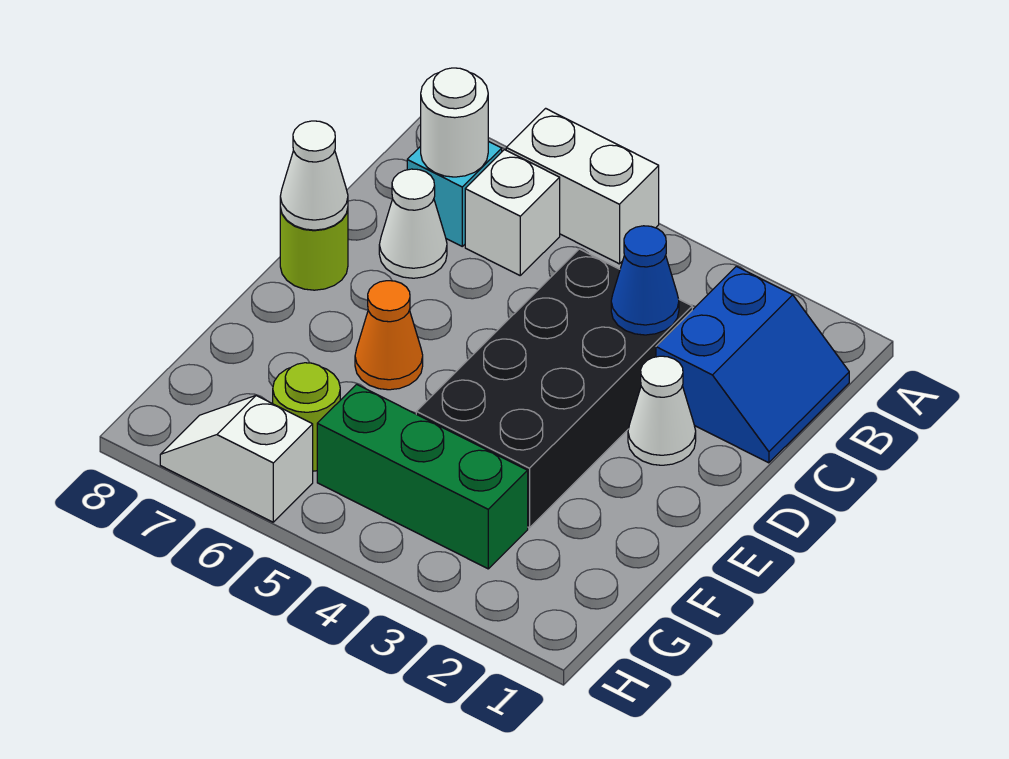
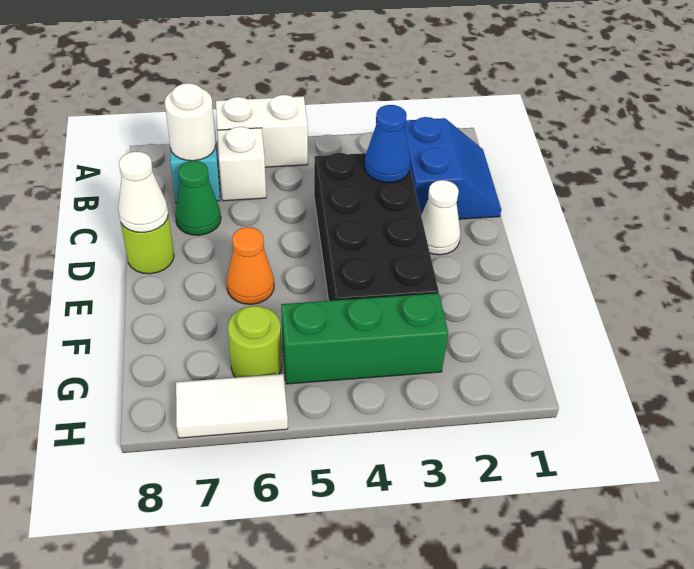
white 1x1 cone [379,169,447,278] -> green 1x1 cone [175,161,221,235]
white 1x2 slope [160,396,313,522] -> white 1x2 tile [176,374,288,438]

